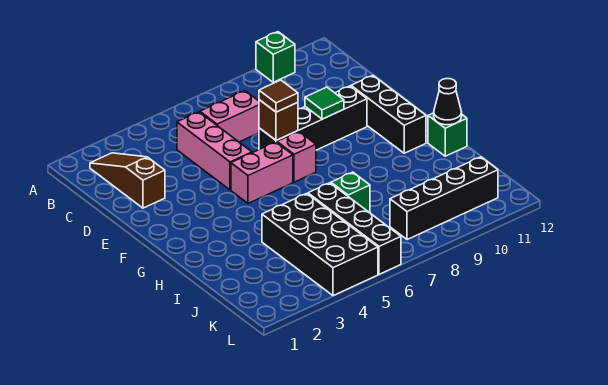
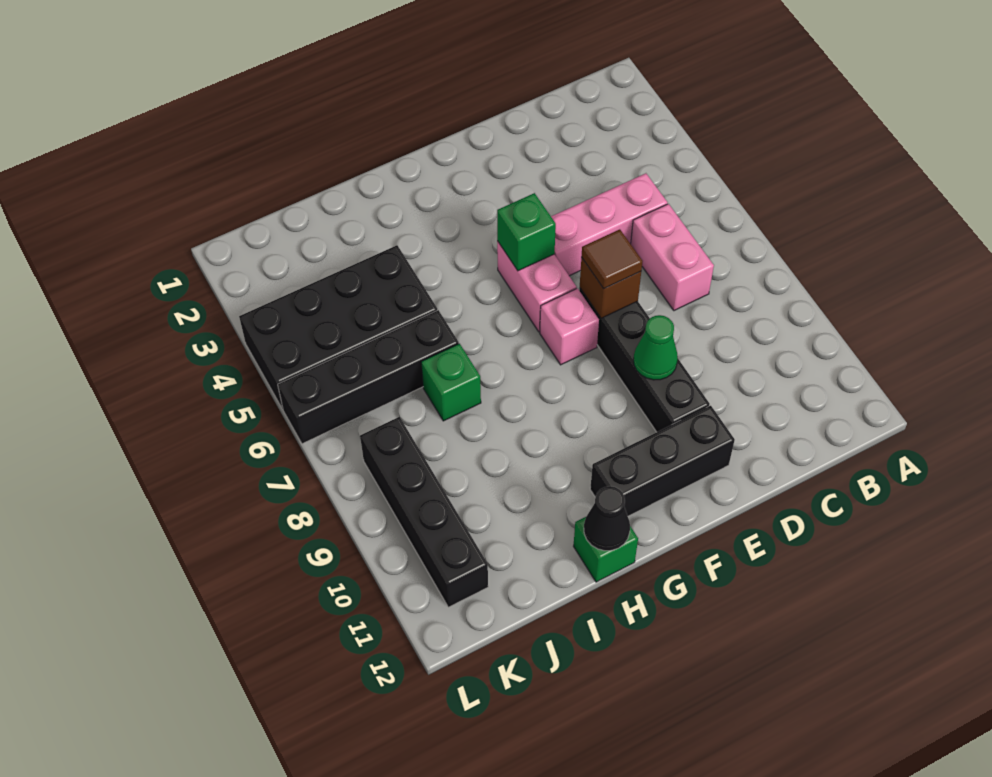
green 1x1 brick [256,32,295,82] -> green 1x1 brick moved to [497,193,556,271]
brown 1x3 slope [90,153,165,208] -> none
green 1x1 tile [305,87,344,119] -> green 1x1 cone [634,315,678,380]

